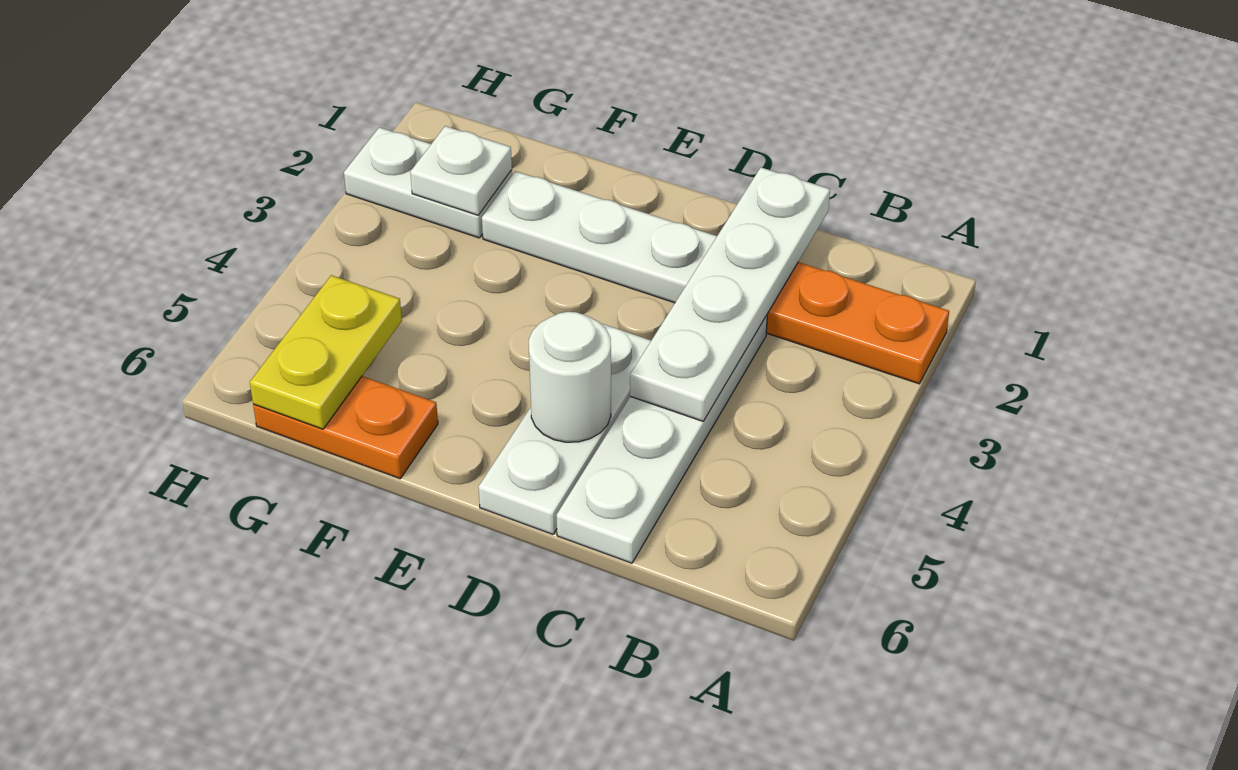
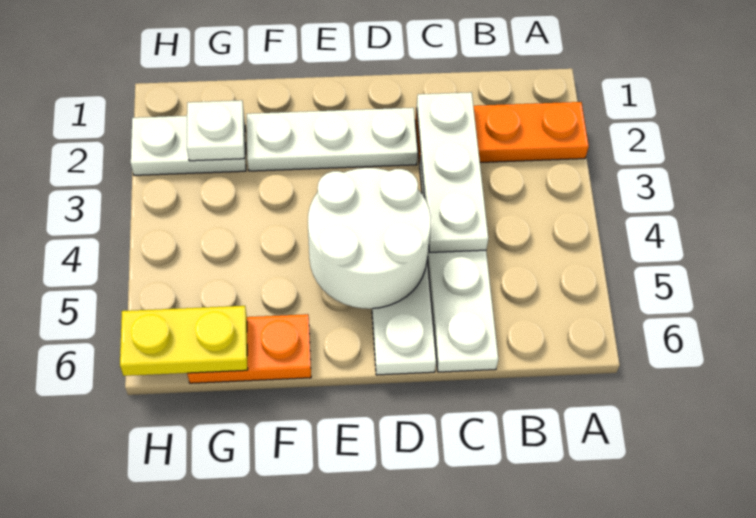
white 1x4 plate [630,168,830,421] -> white 1x3 plate [417,92,488,253]
white 1x1 round brick [529,312,611,442] -> white 2x2 round brick [308,168,431,309]
yellow 1x2 plate [250,275,402,429] -> yellow 1x2 plate turned to [120,306,248,376]

